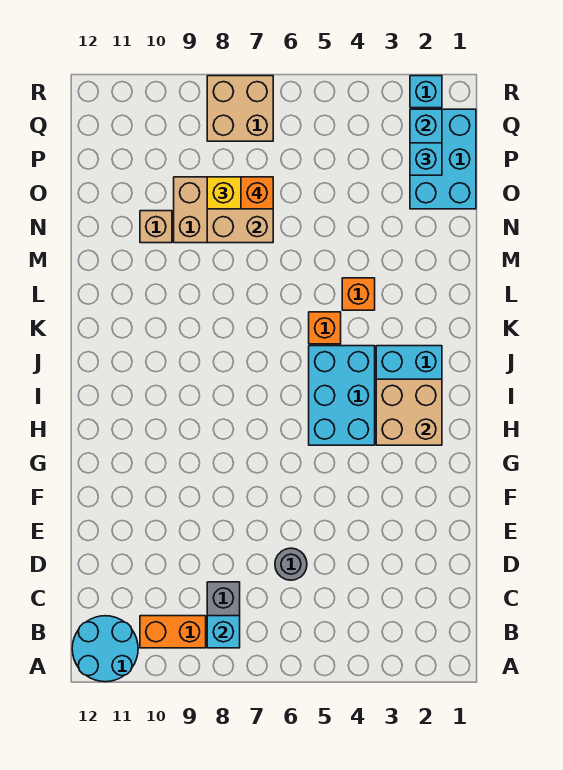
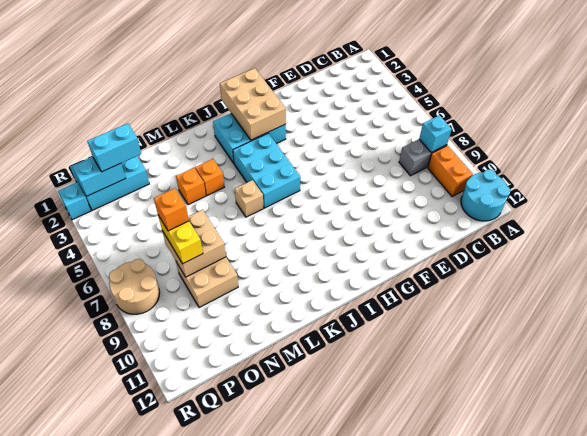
grey 1x1 round brick [275,548,307,580] -> none
tan 2x2 brick [376,379,442,445] -> tan 2x3 brick [220,68,286,140]
cyan 2x3 brick [309,346,375,445] -> cyan 2x3 brick turned to [233,133,300,208]
orange 1x1 brick [309,312,341,344] -> orange 1x1 brick moved to [176,168,206,205]
tan 1x1 brick [140,211,172,243] -> tan 1x1 brick moved to [235,180,264,217]
cyan 1x1 brick [410,143,442,175] -> cyan 1x2 brick [87,123,141,172]
tan 2x2 brick [207,76,273,141] -> tan 2x2 round brick [109,259,160,314]

